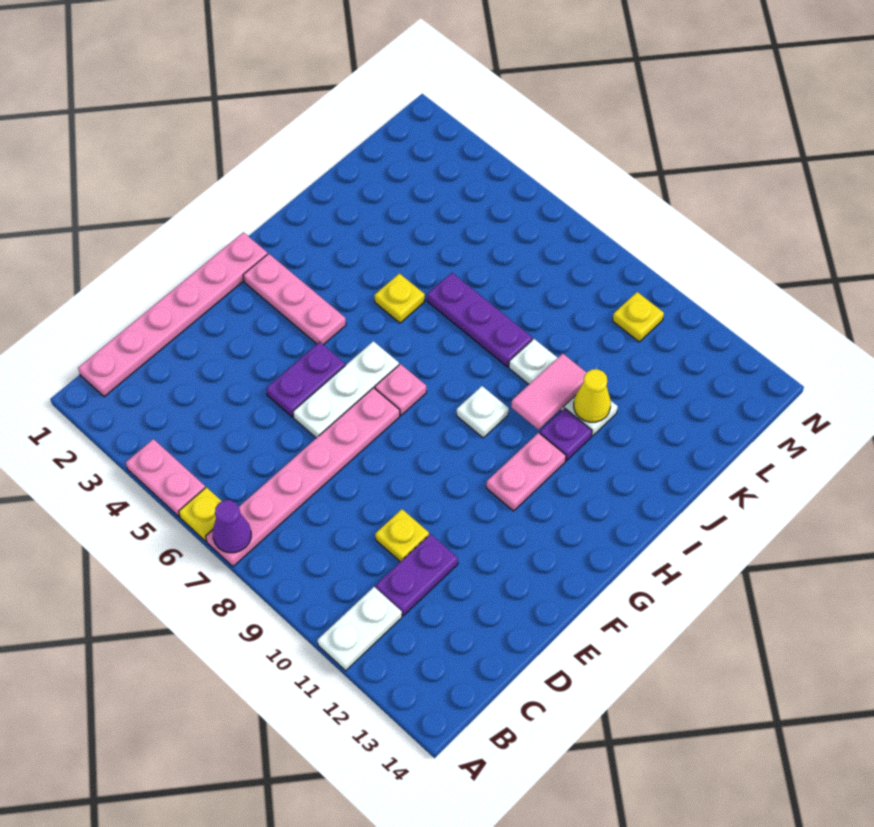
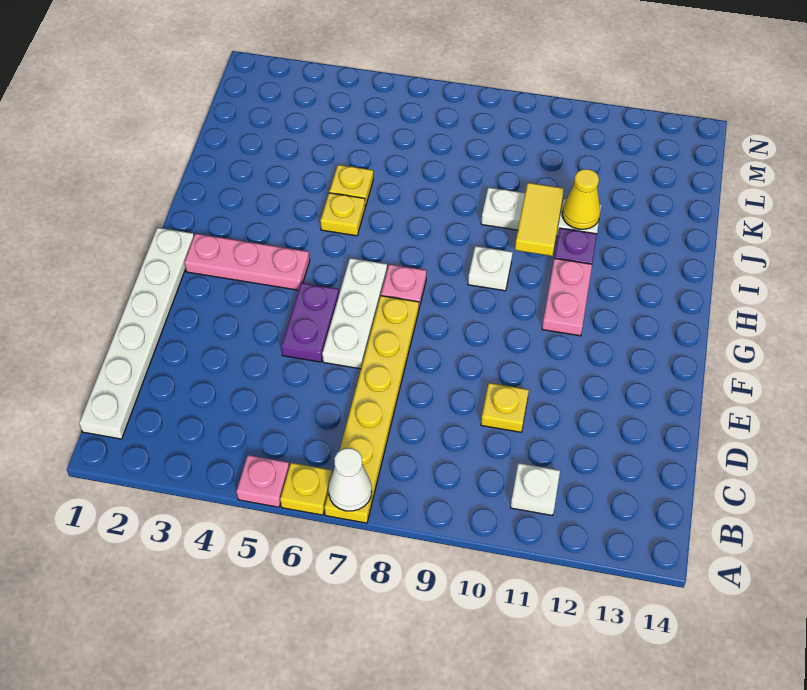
pink 1x2 plate [126,439,205,516] -> pink 1x1 plate [236,455,289,507]
pink 1x6 plate [206,388,400,566] -> yellow 1x6 plate [324,296,419,523]
purple 1x1 cone [213,500,251,553] -> white 1x1 cone [328,448,372,511]
white 1x2 plate [318,587,402,671] -> white 1x1 plate [511,463,560,516]
pink 1x6 plate [78,232,268,397] -> white 1x6 plate [79,228,194,439]
purple 1x2 plate [376,534,458,616] -> none
pink 1x2 tile [511,354,587,430] -> yellow 1x2 tile [515,183,564,256]
purple 1x3 plate [427,273,532,367] -> none
yellow 1x1 plate [613,292,664,342] -> yellow 1x1 plate moved to [329,165,373,206]

